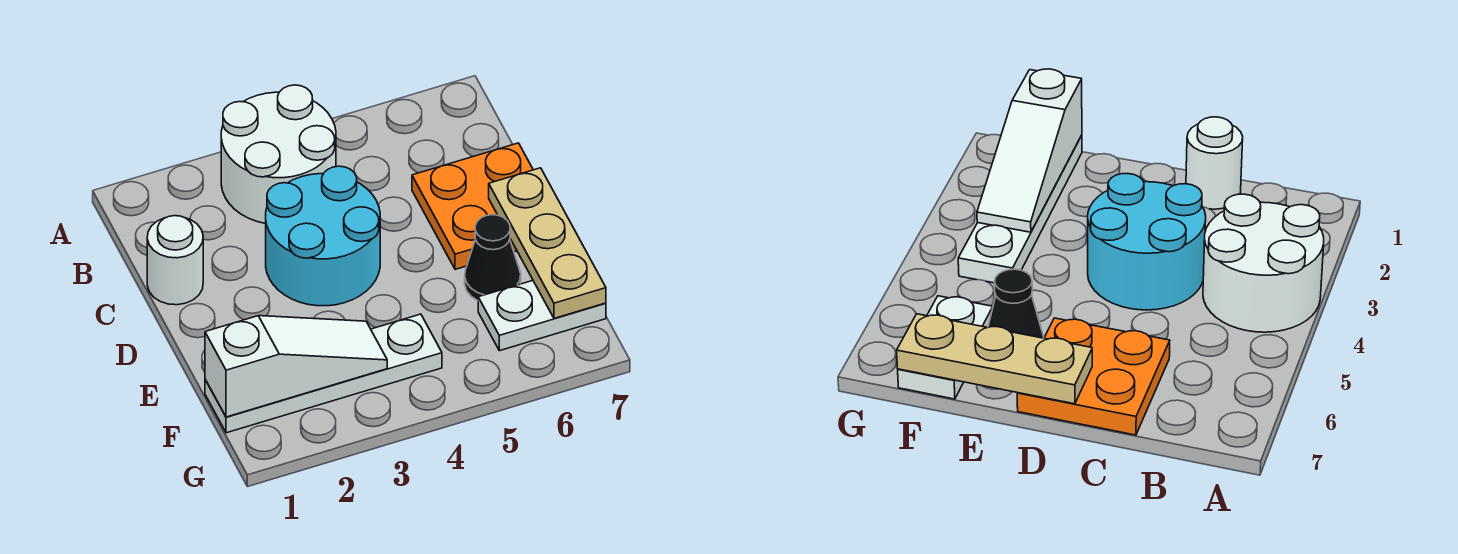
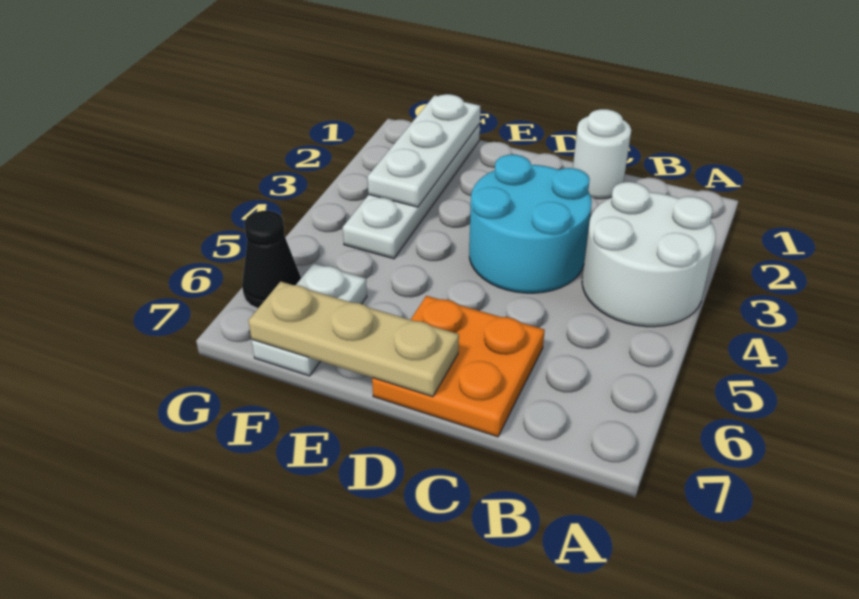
black 1x1 cone [465,215,521,301] -> black 1x1 cone moved to [242,211,301,308]
white 1x3 slope [205,316,387,417] -> white 1x3 plate [368,94,480,207]

